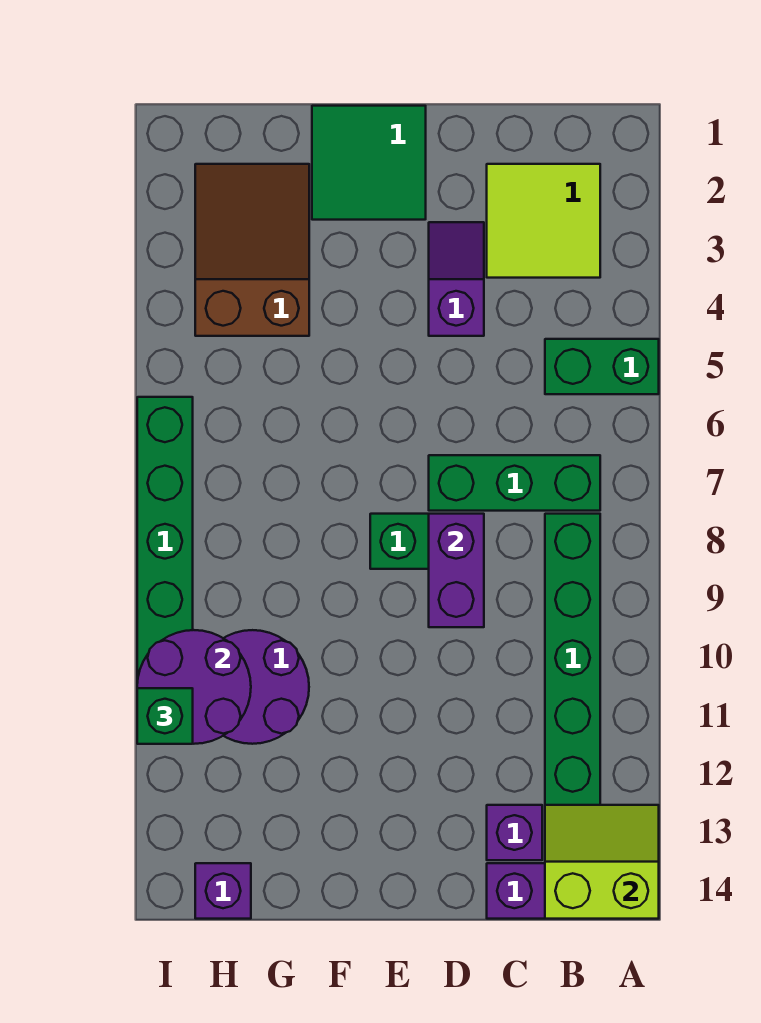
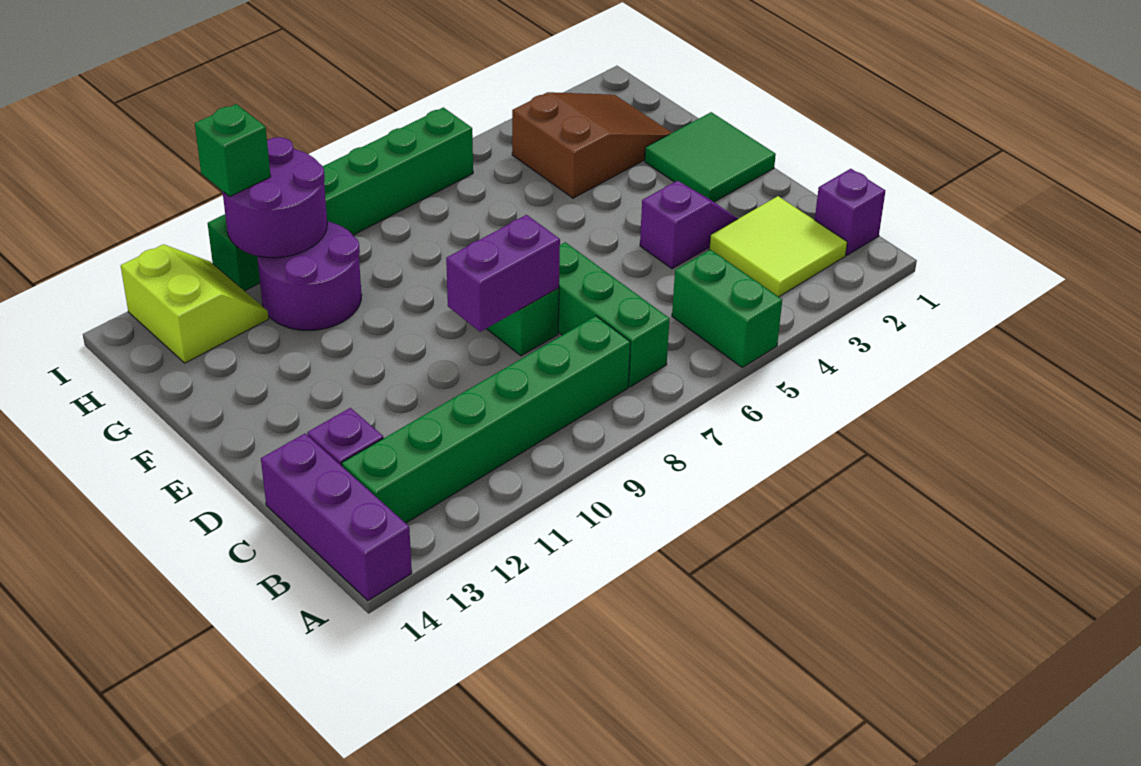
lime 2x2 slope [545,805,659,919] -> lime 2x2 slope moved to [121,244,269,363]
purple 1x1 brick [195,863,251,919] -> purple 1x1 brick moved to [815,169,885,255]

